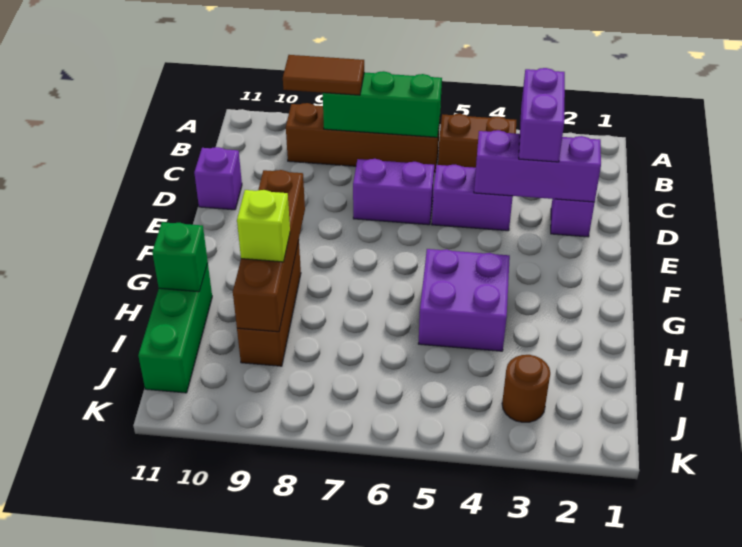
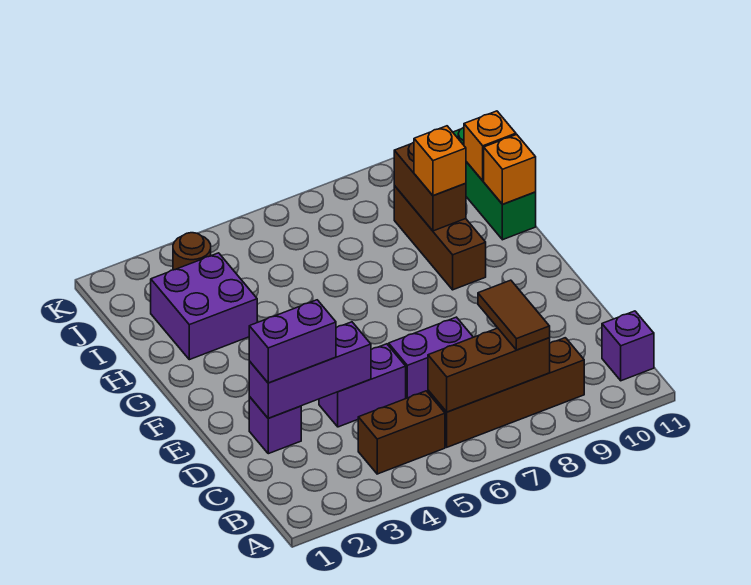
green 1x3 brick [323,71,442,137] -> brown 1x3 brick [428,328,550,412]
brown 1x2 tile [283,55,364,95] -> brown 1x2 tile turned to [478,280,550,350]
purple 1x2 brick [519,68,565,162] -> purple 1x2 brick turned to [249,300,336,383]
purple 1x1 brick [194,147,242,210] -> purple 1x1 brick moved to [602,311,654,381]
brown 1x4 brick [233,170,305,332] -> brown 1x2 brick [394,142,466,231]
purple 2x2 brick [418,249,510,351] -> purple 2x2 brick moved to [151,253,257,360]
lime 1x1 brick [237,190,290,262] -> orange 1x1 brick [414,126,466,196]
green 1x1 brick [152,222,208,292] -> orange 1x1 brick [484,135,536,204]
none -> orange 1x1 brick [464,111,516,181]

